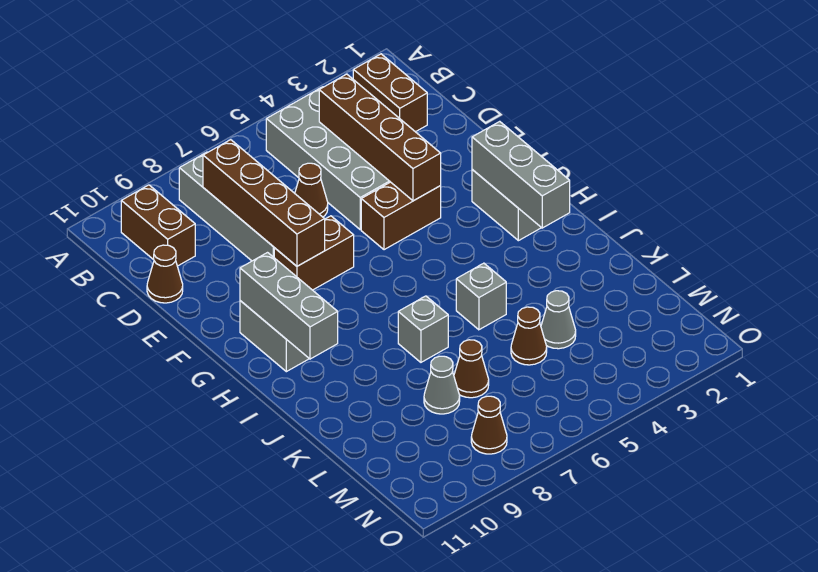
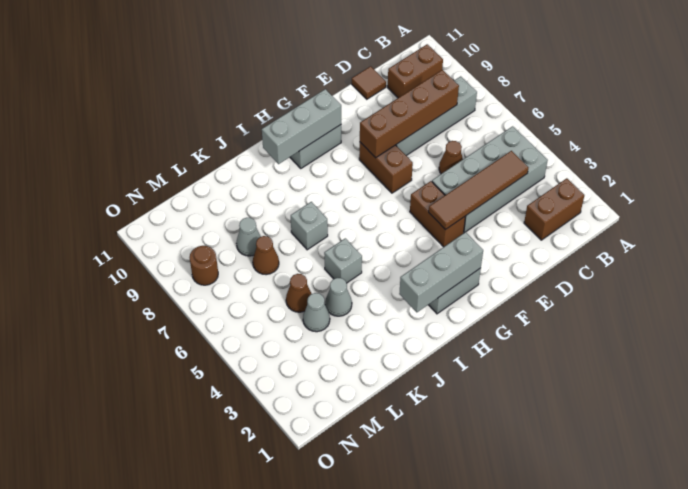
brown 1x4 brick [319,74,441,201] -> brown 1x4 tile [429,151,528,230]
brown 1x1 cone [147,245,183,303] -> brown 1x1 tile [352,66,386,99]
none -> grey 1x1 cone [325,278,352,316]
brown 1x1 cone [471,396,507,454] -> brown 1x1 round brick [190,246,218,285]

